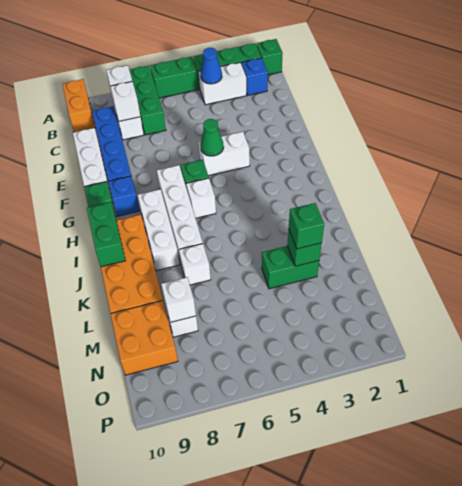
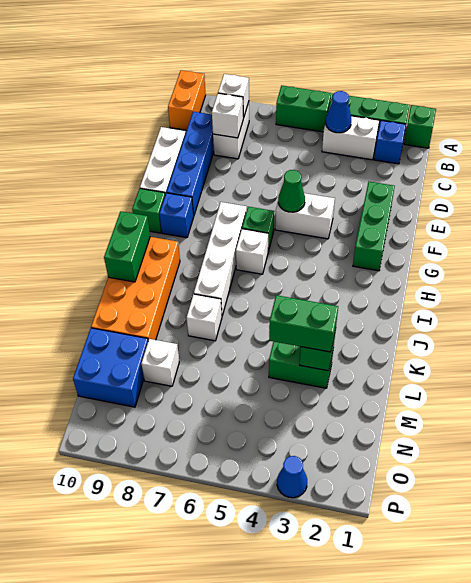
green 1x3 brick [129,66,166,135] -> green 1x3 brick moved to [353,182,395,271]
white 1x3 brick [138,189,180,271] -> none
green 1x1 brick [289,203,324,249] -> green 1x2 brick [269,295,338,352]
white 1x1 brick [161,277,196,322] -> none
orange 2x2 brick [111,301,178,375] -> blue 2x2 brick [73,328,148,407]
none -> blue 1x1 cone [277,456,307,498]

